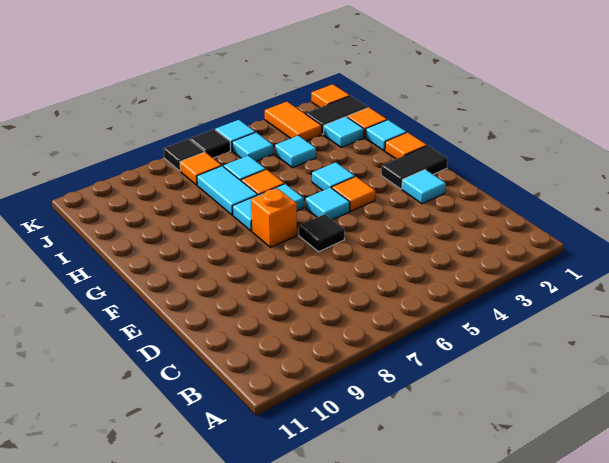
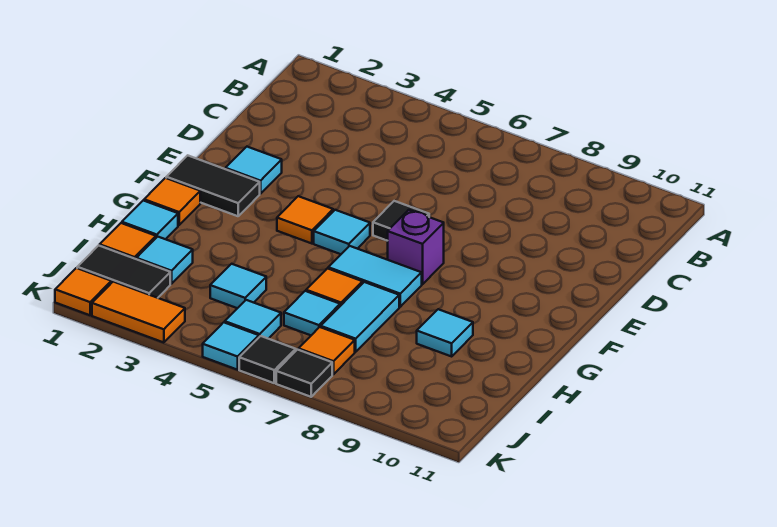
orange 1x1 brick [251,188,297,247] -> purple 1x1 brick [387,210,444,284]
cyan 1x1 tile [312,163,355,190] -> cyan 1x1 tile moved to [417,309,473,356]
orange 1x2 tile [265,102,322,141] -> orange 1x2 tile turned to [92,282,185,343]

